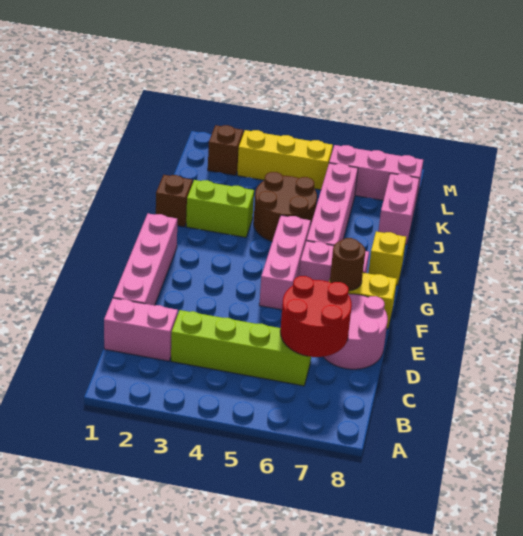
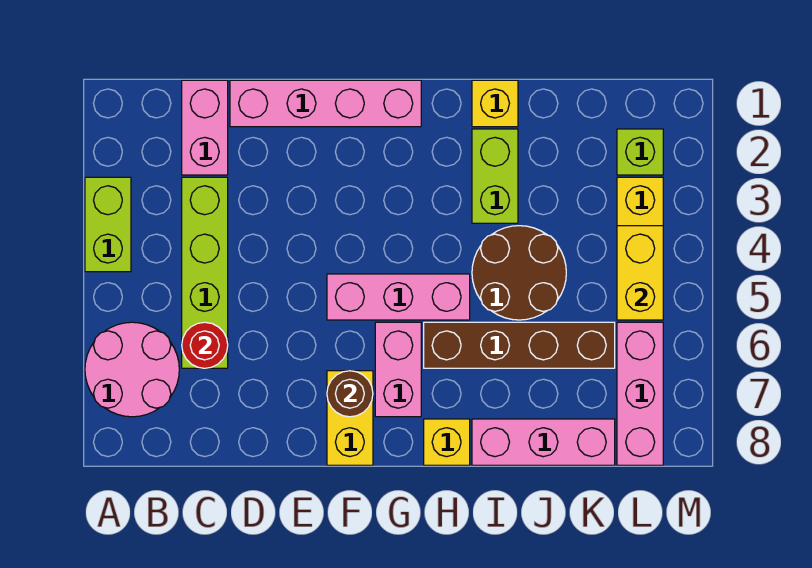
none -> lime 1x2 brick [85,177,131,272]
red 2x2 round brick [280,276,352,357] -> red 1x1 round brick [182,322,228,368]
pink 2x2 round brick [324,293,388,369] -> pink 2x2 round brick moved to [85,322,179,417]
pink 1x4 brick [307,163,358,246] -> brown 1x4 brick [424,322,615,368]
brown 1x1 brick [156,175,193,227] -> yellow 1x1 brick [472,80,518,127]
pink 1x2 brick [378,173,419,244] -> pink 1x3 brick [472,419,615,465]
brown 1x1 brick [208,125,243,175] -> lime 1x1 brick [617,129,663,175]
none -> yellow 1x2 brick [617,226,663,320]

